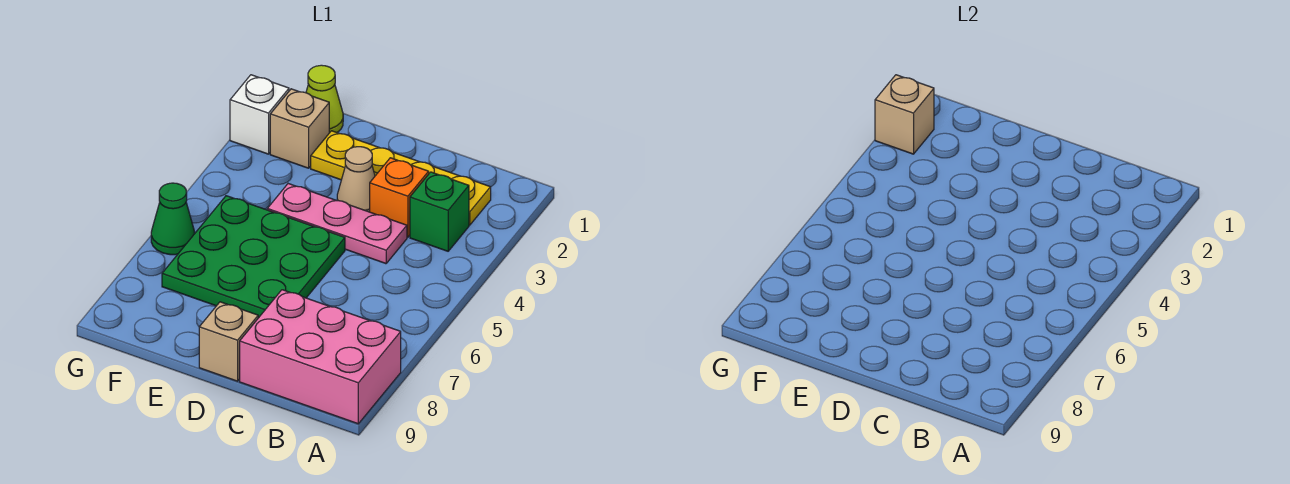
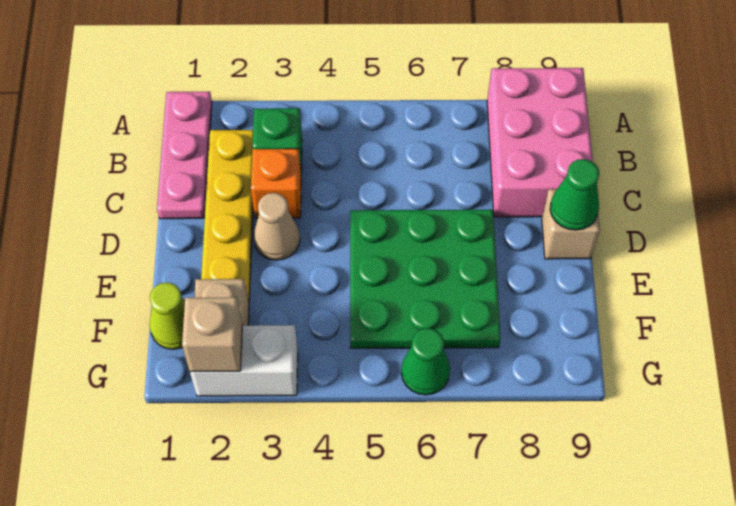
pink 1x3 plate [267,184,407,264] -> pink 1x3 plate moved to [157,92,212,219]
none -> green 1x1 cone [550,159,599,230]
white 1x1 brick [230,75,289,154] -> white 1x2 brick [190,325,298,396]

